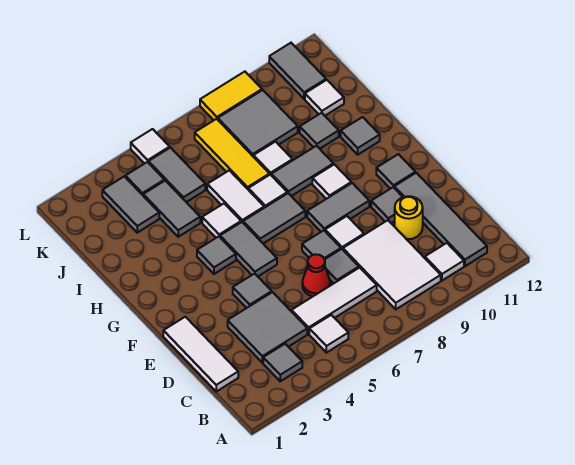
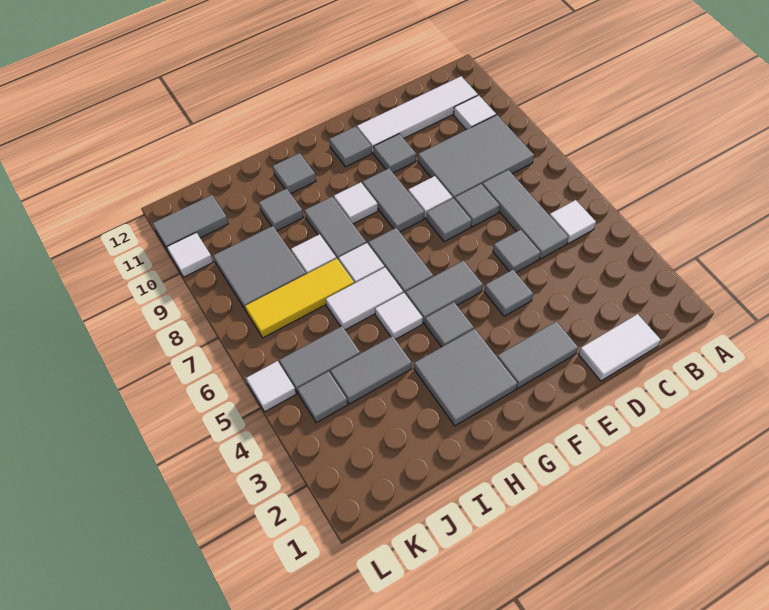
grey 1x1 tile [263,344,302,381] -> grey 1x1 tile moved to [493,230,540,272]
white 2x3 tile [343,220,441,309] -> grey 2x3 tile [418,115,534,199]
grey 1x4 tile [394,173,487,266] -> white 1x4 tile [357,76,478,153]
white 1x3 tile [163,317,238,392] -> white 1x2 tile [579,314,661,381]
grey 2x2 tile [228,292,307,363] -> grey 2x2 tile moved to [414,329,517,426]
white 1x3 tile [292,268,377,334] -> grey 1x3 tile [482,170,569,259]
red 1x1 cone [302,254,330,296] -> none
yellow 1x1 round brick [395,196,423,239] -> none
grey 1x2 tile [102,176,159,233] -> grey 1x2 tile moved to [497,321,578,389]
white 1x1 tile [305,80,344,116] -> white 1x1 tile moved to [167,233,213,277]
yellow 1x2 tile [200,72,262,120] -> none

